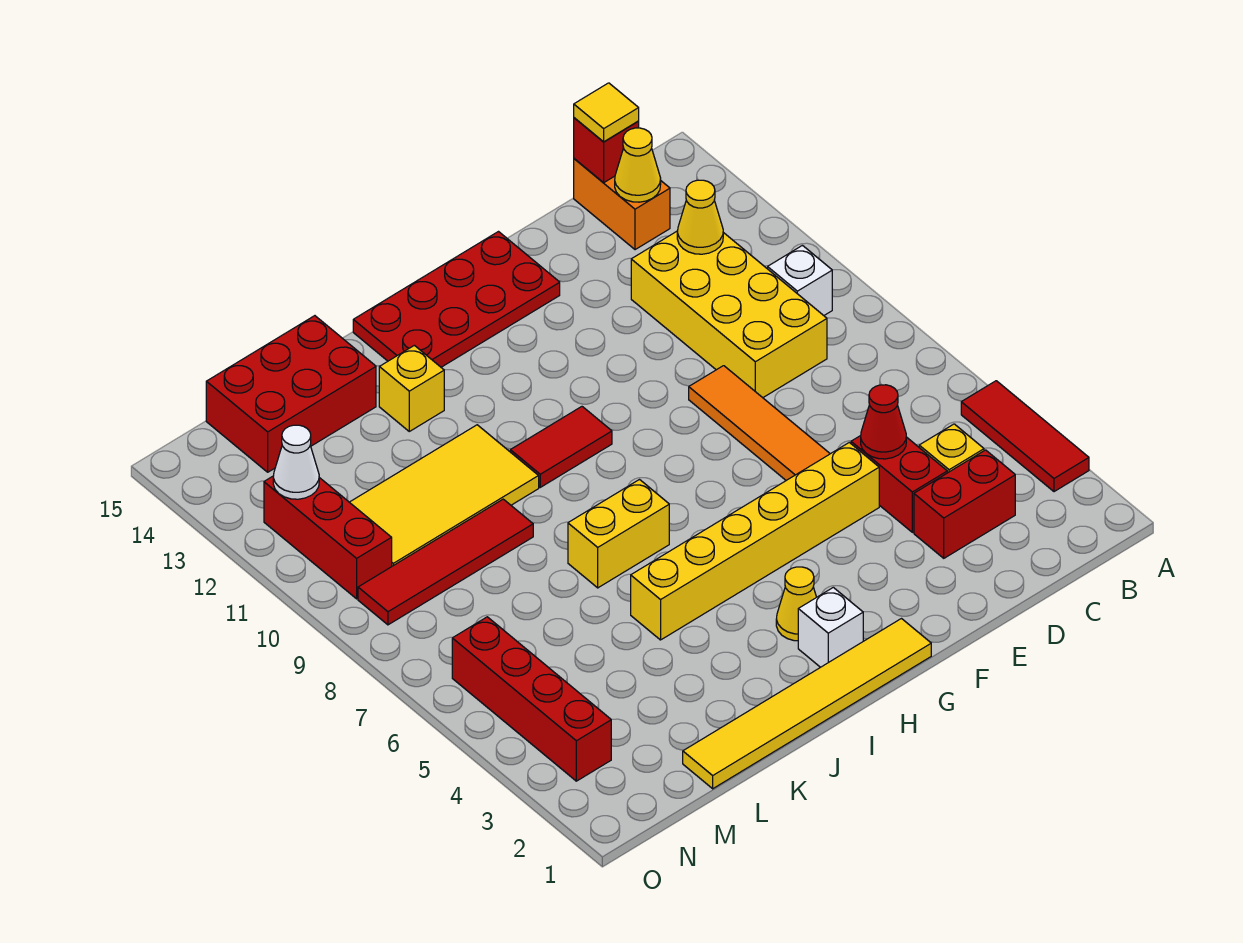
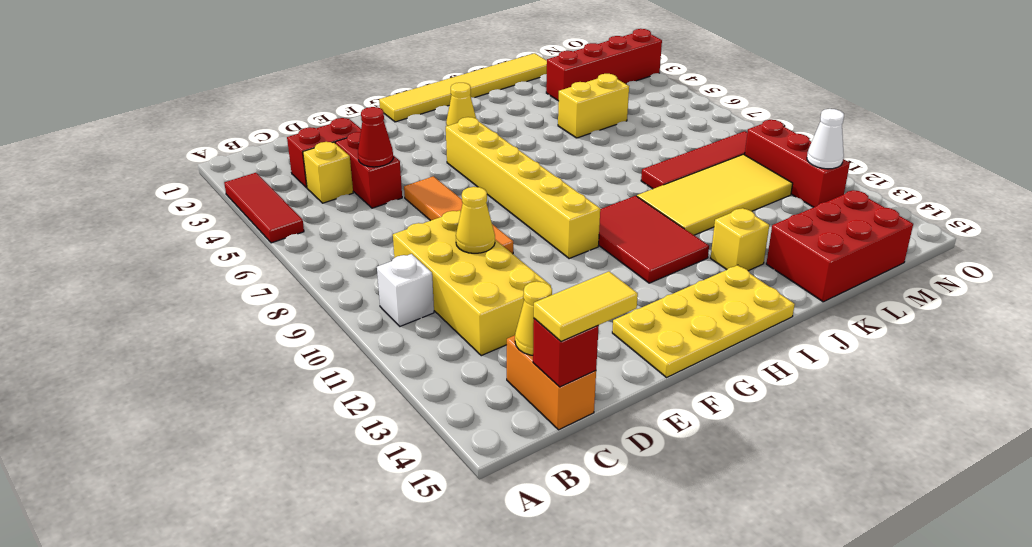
yellow 1x1 cone [677,180,723,254] -> yellow 1x1 cone moved to [456,187,495,253]
yellow 1x1 tile [574,83,639,142] -> yellow 1x2 tile [534,272,638,341]
yellow 1x6 brick [631,443,879,640] -> yellow 1x6 brick turned to [446,117,600,259]
red 2x4 plate [353,232,560,367] -> yellow 2x4 plate [612,265,795,377]
white 1x1 brick [798,587,863,667] -> none
red 1x2 tile [510,407,612,487] -> red 2x3 tile [599,196,709,283]
yellow 1x2 brick [568,480,669,588] -> yellow 1x2 brick moved to [558,74,629,138]
red 1x4 brick [452,617,611,781] -> red 1x4 brick turned to [546,29,662,101]

